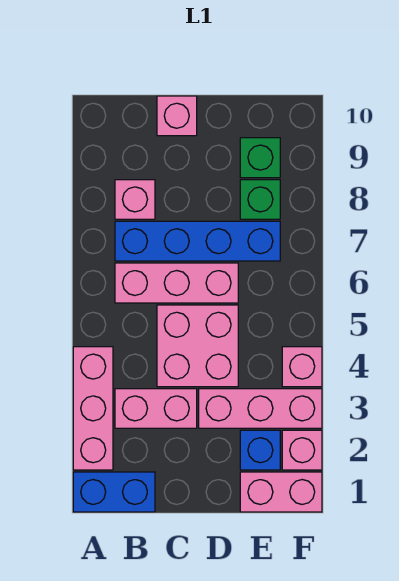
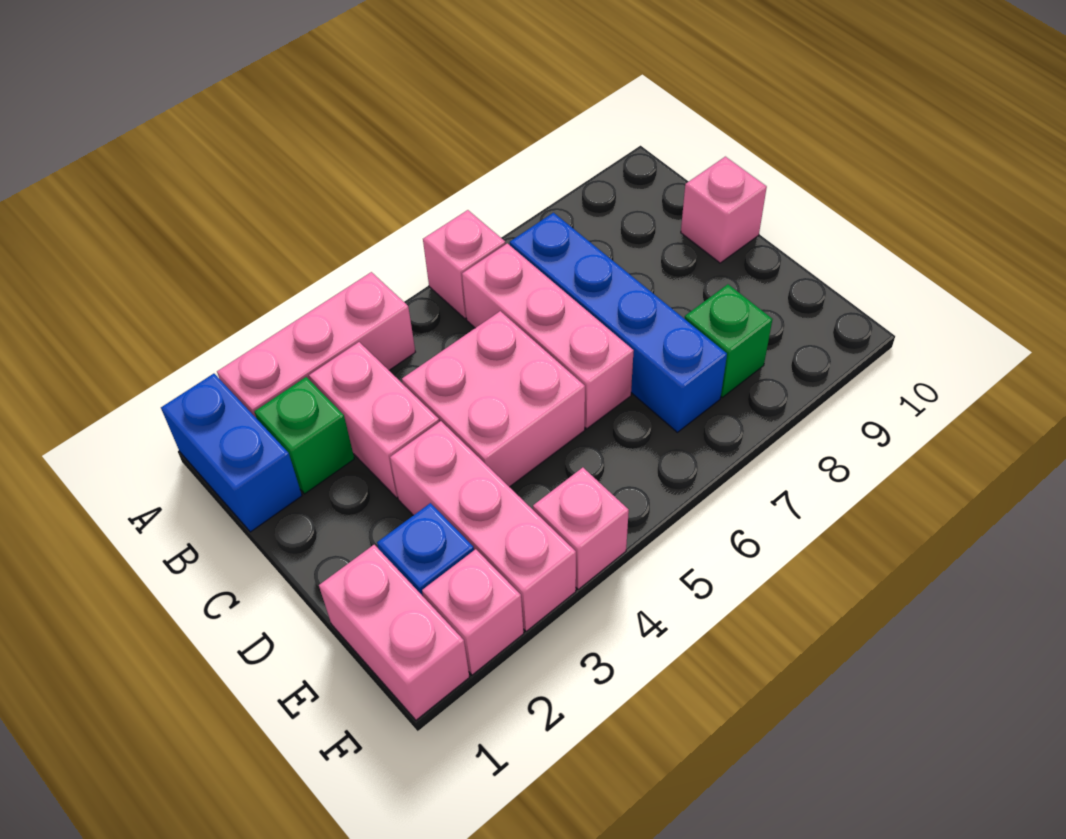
pink 1x1 brick [115,180,155,219] -> pink 1x1 brick moved to [423,210,505,319]
green 1x1 brick [240,138,280,178] -> green 1x1 brick moved to [254,377,354,494]

